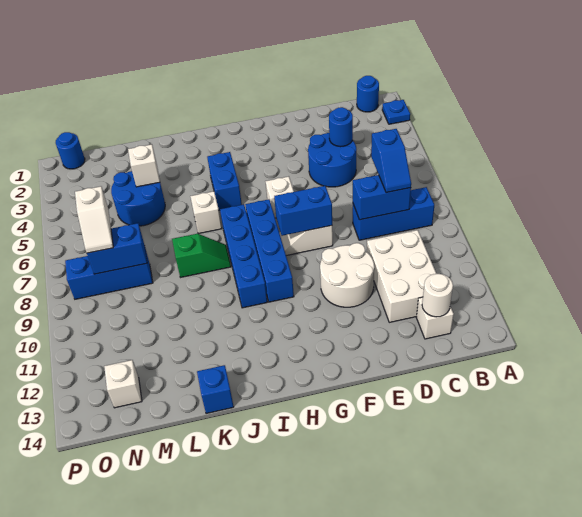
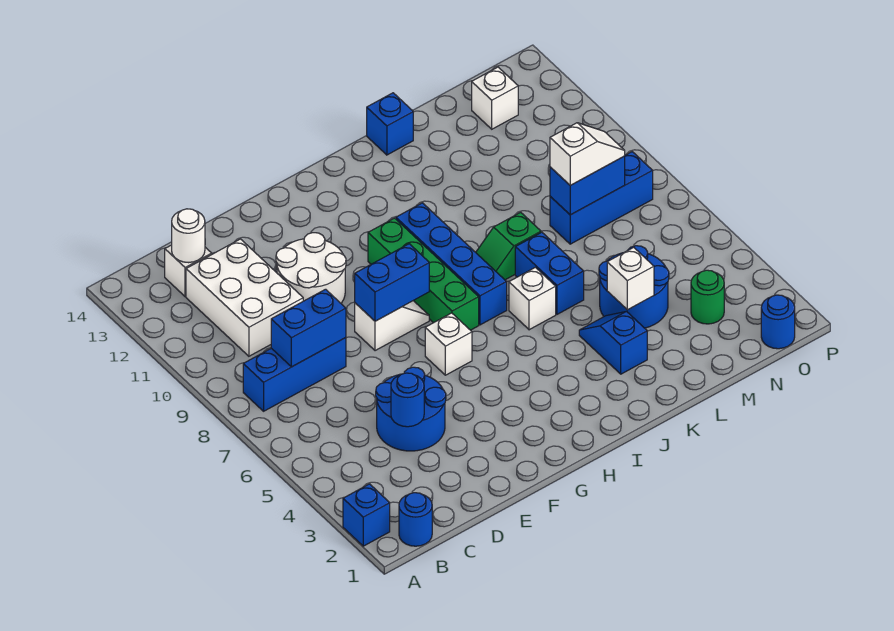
blue 1x1 plate [382,100,410,124] -> blue 1x1 brick [343,484,390,546]
blue 1x2 slope [371,129,411,193] -> blue 1x2 slope moved to [579,311,647,374]
blue 1x4 brick [245,199,294,302] -> green 1x4 brick [368,218,479,330]
blue 1x2 brick [207,152,242,210] -> blue 1x2 brick moved to [515,232,584,314]
none -> green 1x1 round brick [691,270,724,324]
white 1x2 slope [75,186,113,253] -> white 1x2 slope turned to [550,123,625,185]

